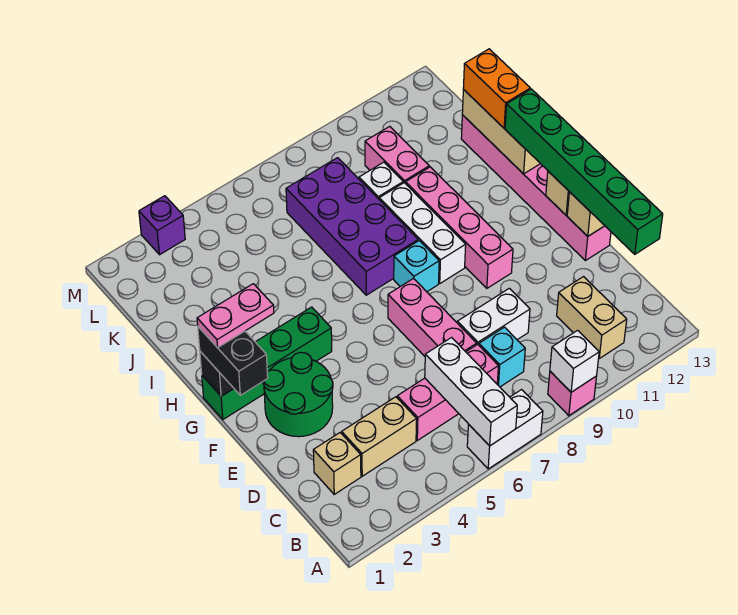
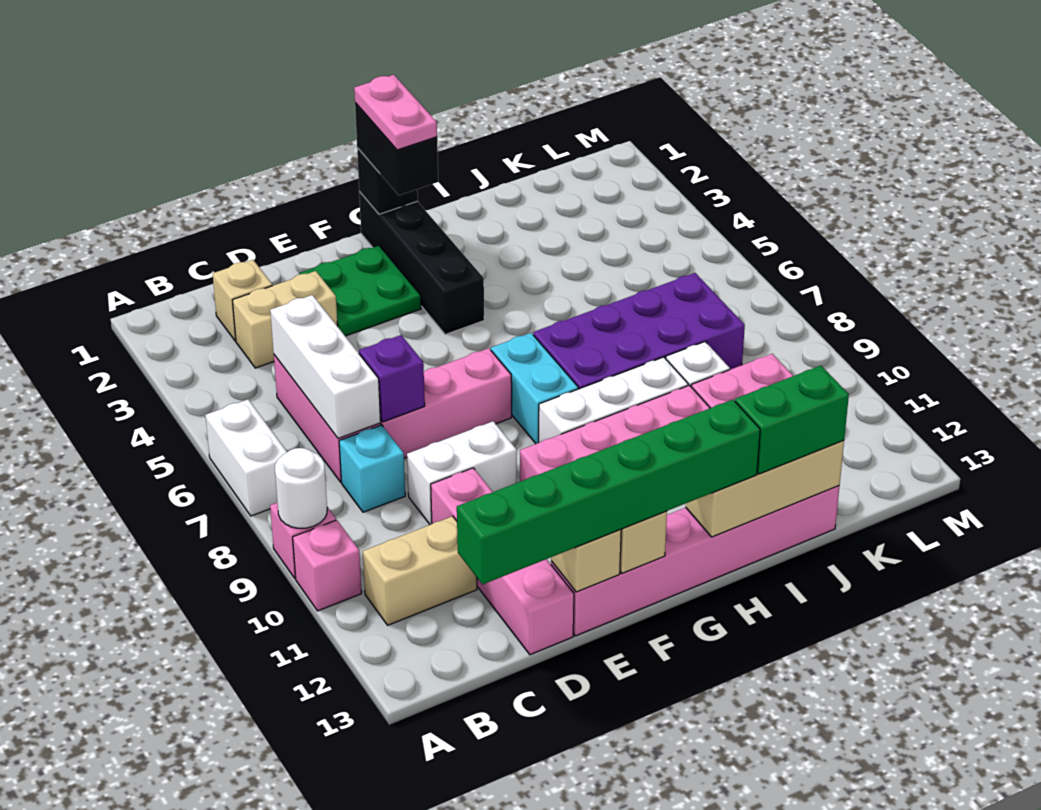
white 1x3 brick [425,338,517,446] -> white 1x3 brick turned to [270,295,381,438]
white 1x1 brick [550,330,599,392] -> white 1x1 round brick [275,448,327,528]
none -> pink 1x1 brick [293,520,362,611]
tan 1x2 brick [342,397,417,476] -> tan 1x2 brick turned to [232,271,338,368]
white 1x2 brick [457,288,530,345] -> white 1x2 brick turned to [407,421,517,525]
none -> pink 1x4 brick [431,468,574,655]
green 2x2 round brick [263,352,333,437] -> green 2x2 plate [299,246,421,336]
black 1x2 brick [198,327,268,395] -> black 1x2 brick turned to [355,103,438,195]
green 1x4 brick [202,307,332,419] -> black 1x4 brick [359,192,484,335]
cyan 1x1 brick [394,241,439,292] -> cyan 1x2 brick [491,333,578,444]
orange 1x2 brick [463,49,530,128] -> green 1x2 brick [735,366,849,474]
purple 1x1 brick [139,196,185,255] -> purple 1x1 brick moved to [359,335,425,422]

